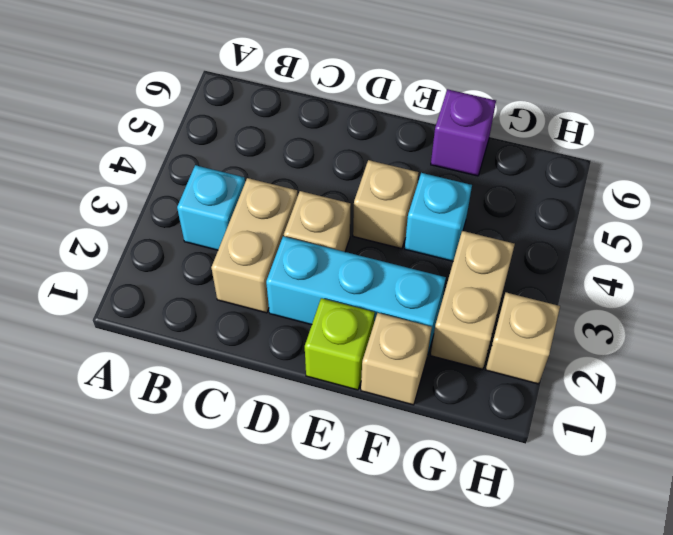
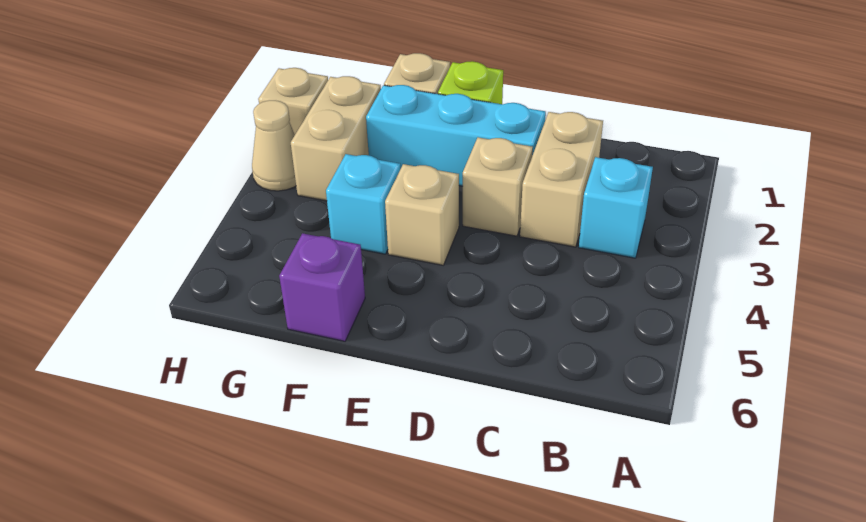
none -> tan 1x1 cone [252,100,296,191]

